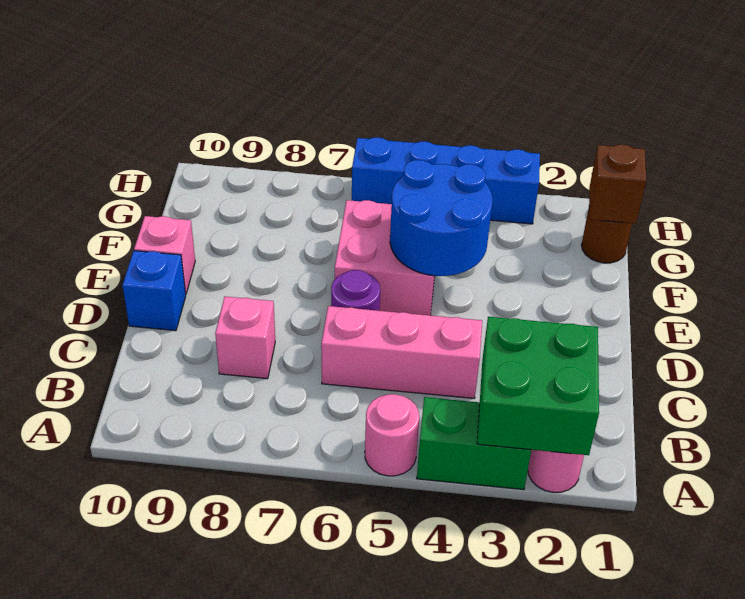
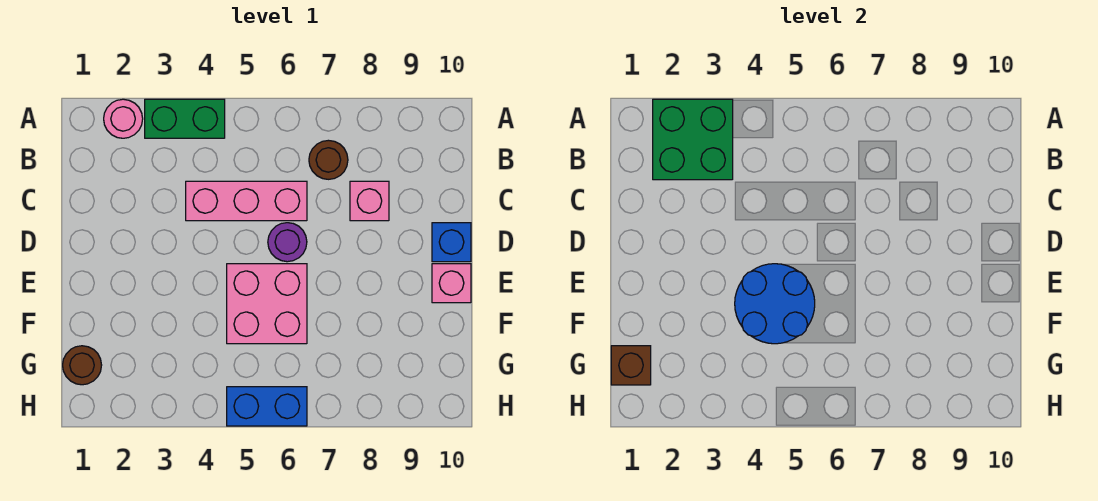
pink 1x1 round brick [365,394,419,476] -> none
none -> brown 1x1 round brick [309,140,348,179]
blue 1x4 brick [352,137,540,224] -> blue 1x2 brick [227,387,307,426]

